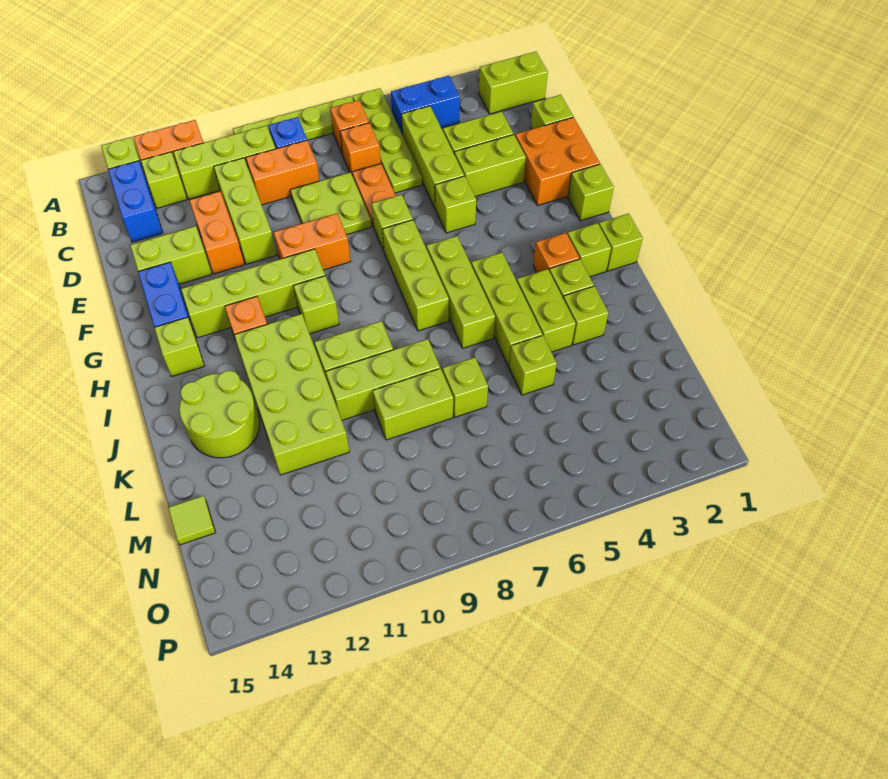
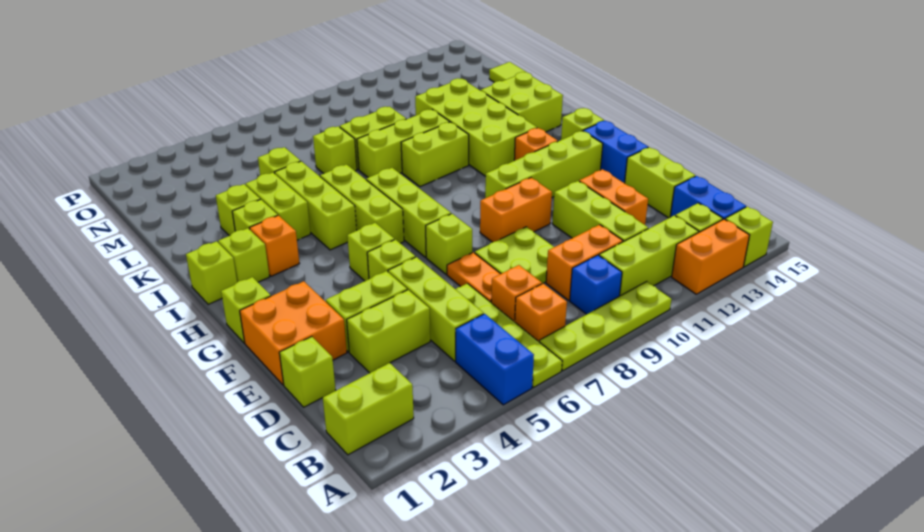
blue 1x2 brick [391,76,460,133] -> blue 1x2 brick turned to [456,314,534,405]
lime 1x2 brick [130,226,212,284] -> lime 1x2 brick turned to [625,147,695,218]
lime 1x1 brick [293,276,339,334] -> lime 1x1 brick moved to [347,223,394,281]
lime 2x2 round brick [179,371,260,458] -> lime 2x2 brick [481,72,563,132]

